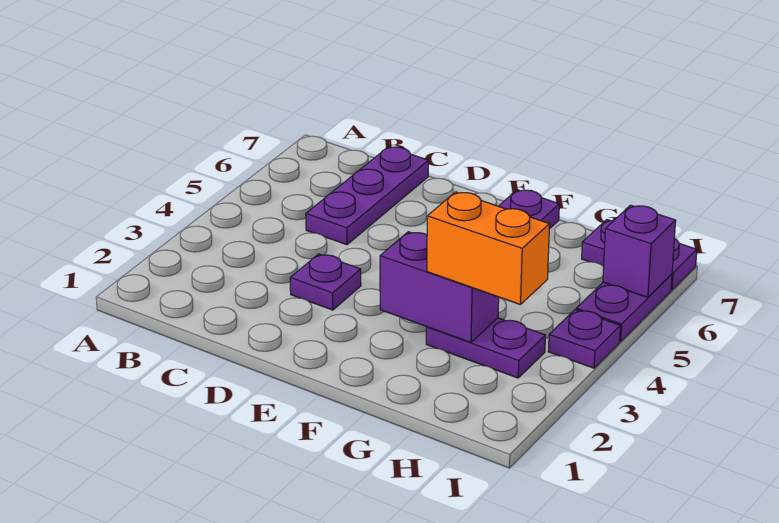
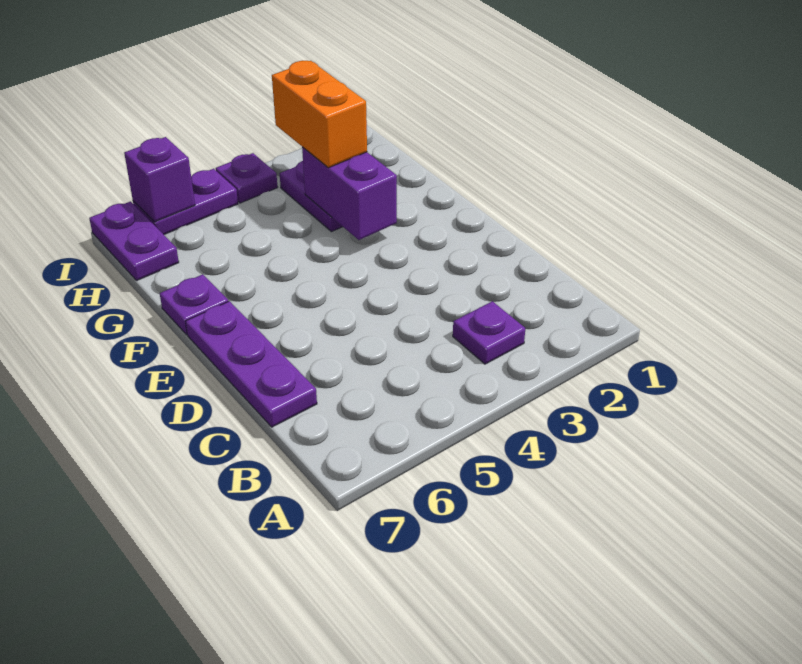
purple 1x3 plate [306,147,428,245] -> purple 1x3 plate turned to [185,301,317,427]
purple 1x1 plate [290,254,361,310] -> purple 1x1 plate moved to [453,301,525,364]

